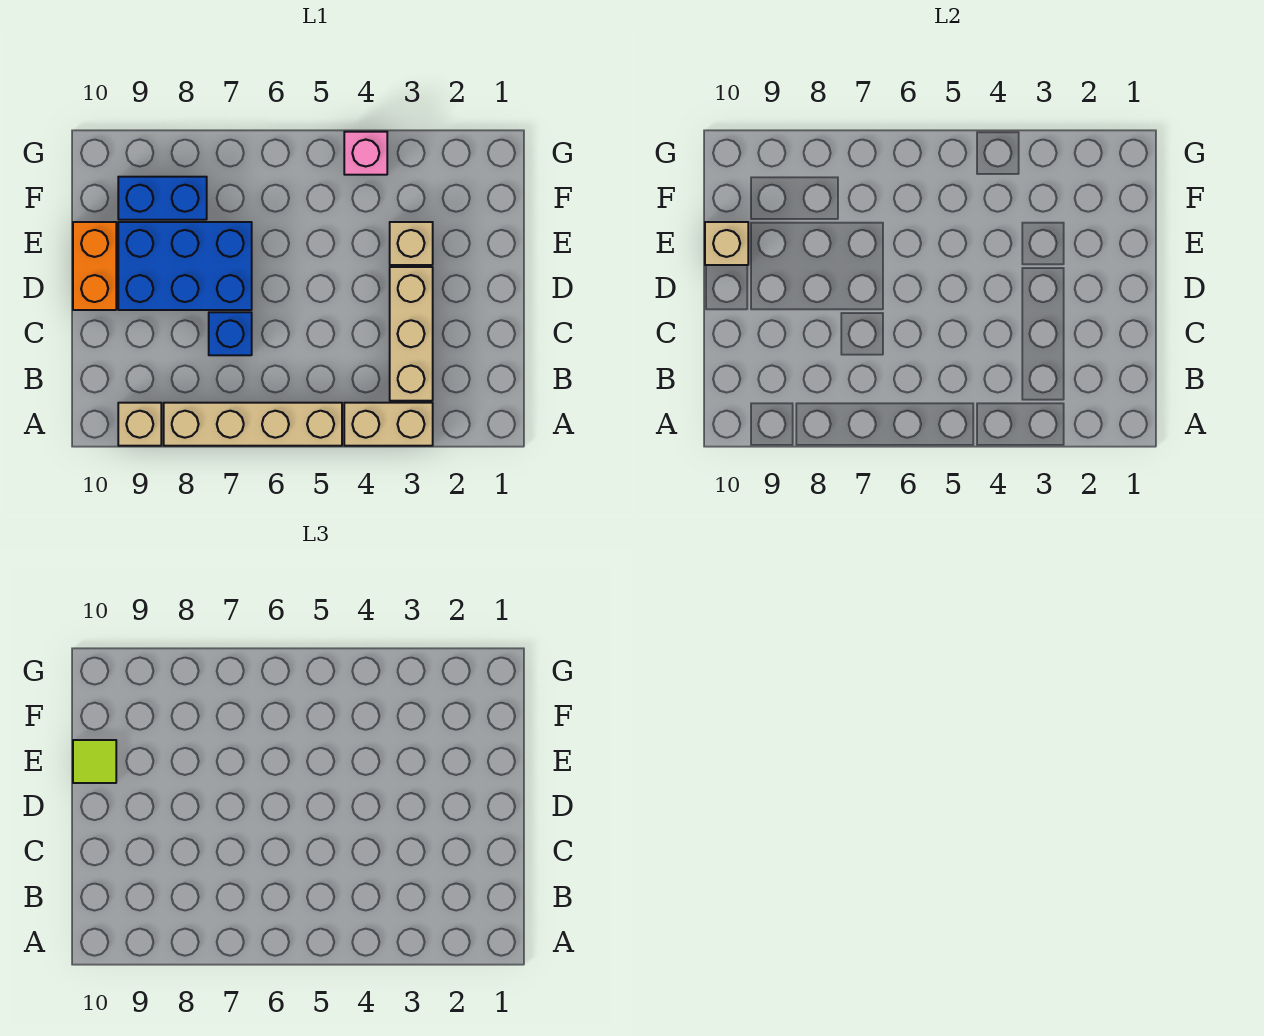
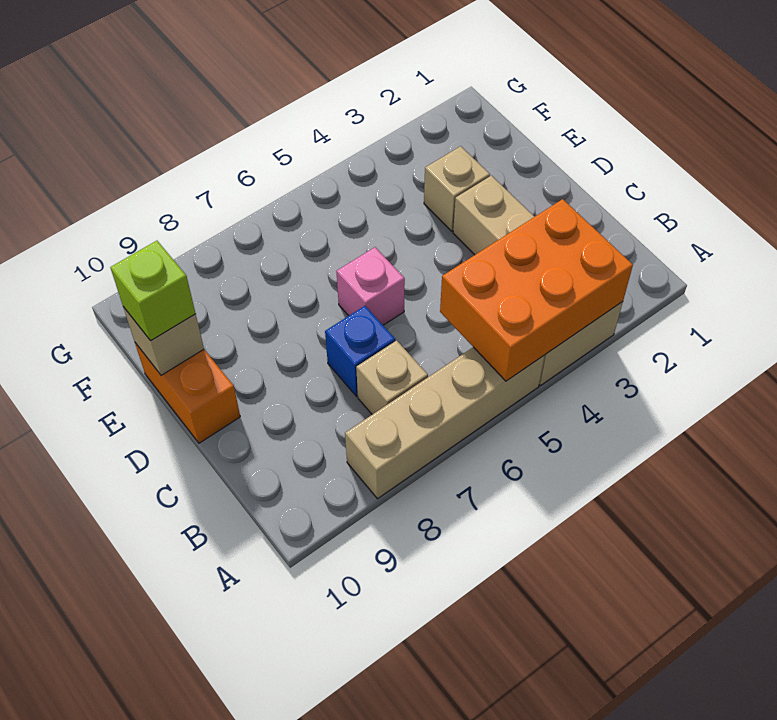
none -> orange 2x3 brick [440,199,633,381]
tan 1x1 brick [118,403,161,446] -> tan 1x1 brick moved to [356,341,428,414]
blue 2x3 brick [118,222,252,310] -> none
lime 1x1 tile [73,740,116,783] -> lime 1x1 brick [110,241,196,341]
blue 1x2 brick [118,177,207,220] -> none
pink 1x1 brick [344,132,387,175] -> pink 1x1 brick moved to [336,247,405,325]

